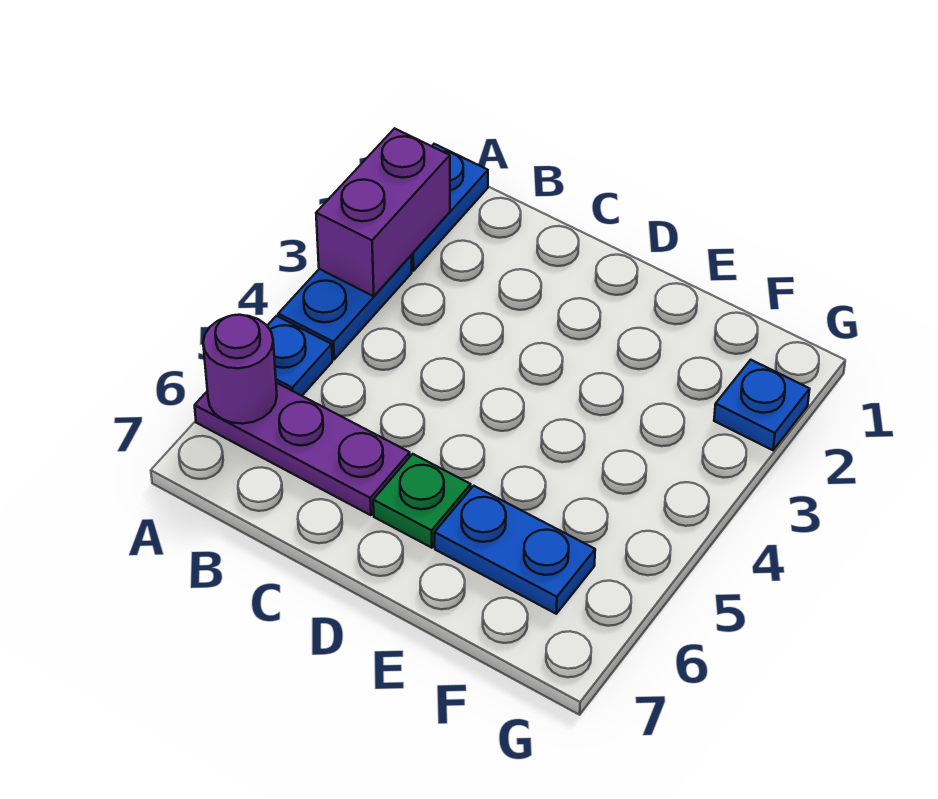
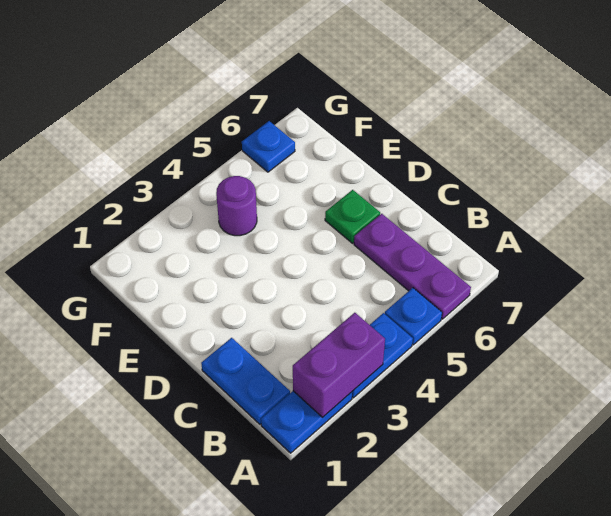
purple 1x1 round brick [203,315,277,424] -> purple 1x1 round brick moved to [216,176,257,236]
blue 1x2 plate [435,486,595,614] -> blue 1x2 plate moved to [201,338,290,424]
blue 1x1 plate [714,360,810,450] -> blue 1x1 plate moved to [242,121,295,172]

